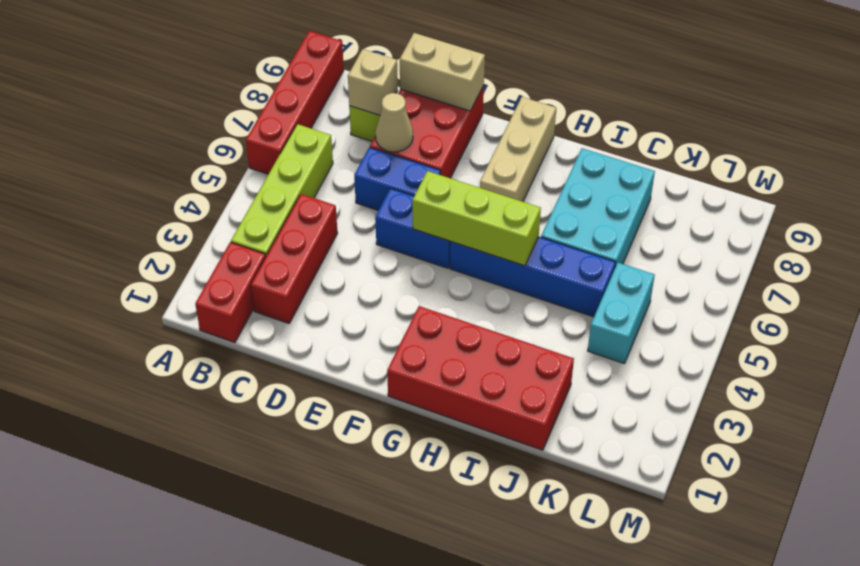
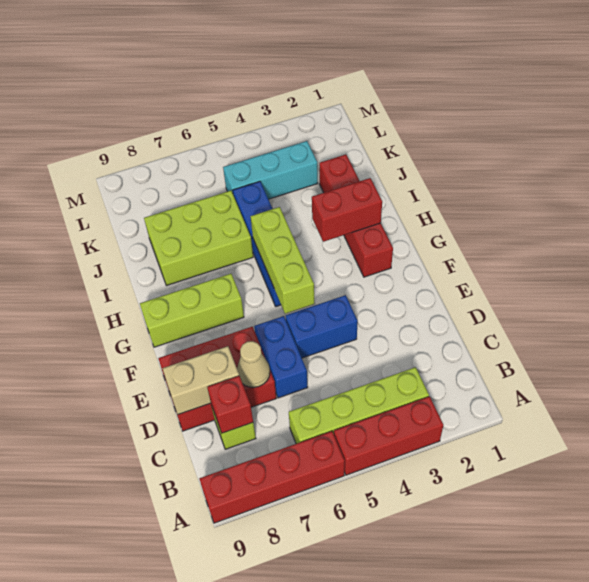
red 1x2 brick [195,242,266,342] -> red 1x2 brick moved to [312,178,382,242]
red 1x3 brick [251,194,337,323] -> red 1x3 brick moved to [334,396,443,475]
tan 1x1 brick [348,49,398,115] -> red 1x1 brick [207,376,253,433]
tan 1x2 brick [400,33,485,111] -> tan 1x2 brick turned to [163,346,239,415]
blue 1x2 brick [375,188,451,268] -> blue 1x2 brick turned to [286,295,358,358]
red 2x4 brick [387,306,574,450] -> red 1x4 brick [319,154,393,277]
tan 1x3 brick [480,97,556,202] -> lime 1x3 brick [140,274,244,347]
cyan 2x3 brick [541,148,655,267] -> lime 2x3 brick [144,191,253,286]
cyan 1x2 brick [588,263,655,364] -> cyan 1x3 brick [223,141,318,199]

